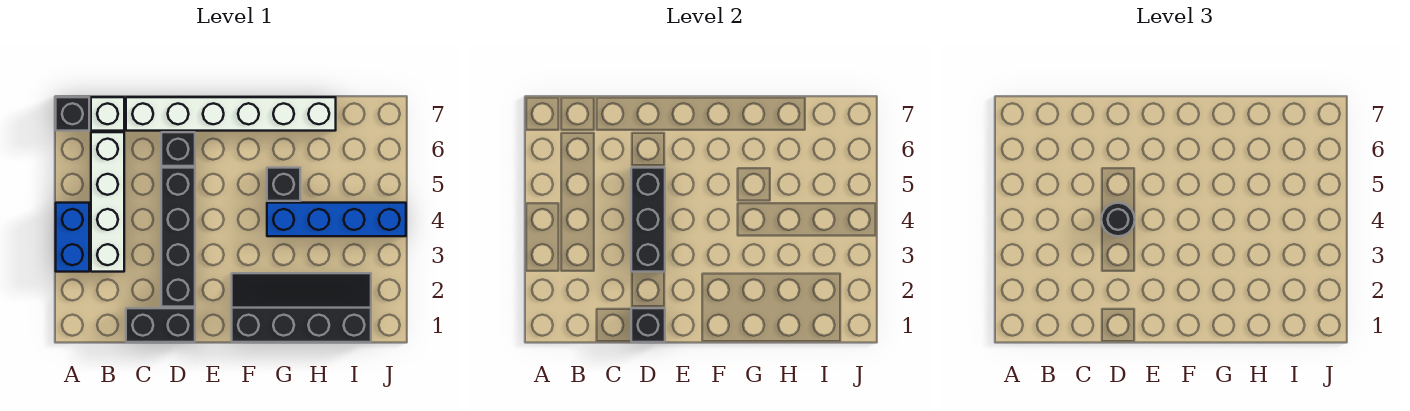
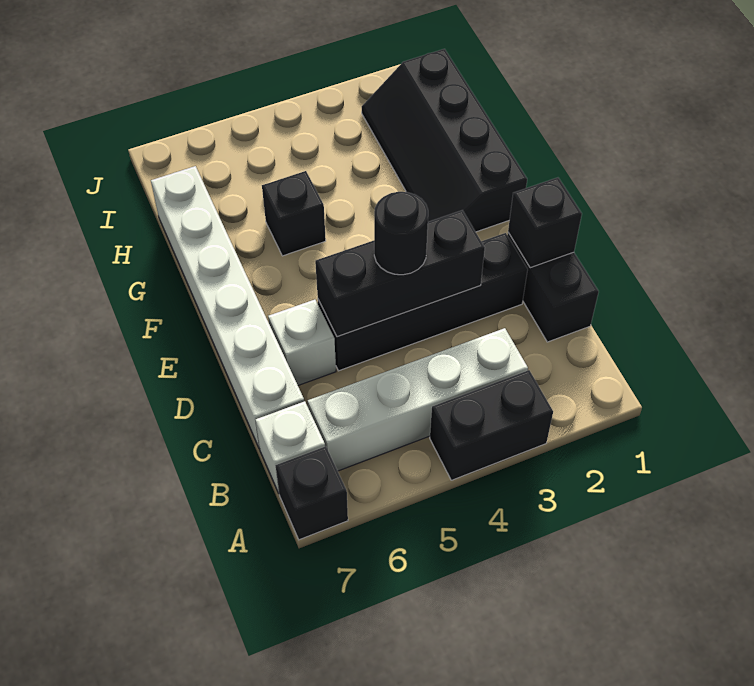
blue 1x2 brick [56,203,89,272] -> black 1x2 brick [430,370,553,480]
black 1x1 brick [161,132,195,166] -> white 1x1 brick [268,300,336,385]
blue 1x4 brick [267,203,406,236] -> none

